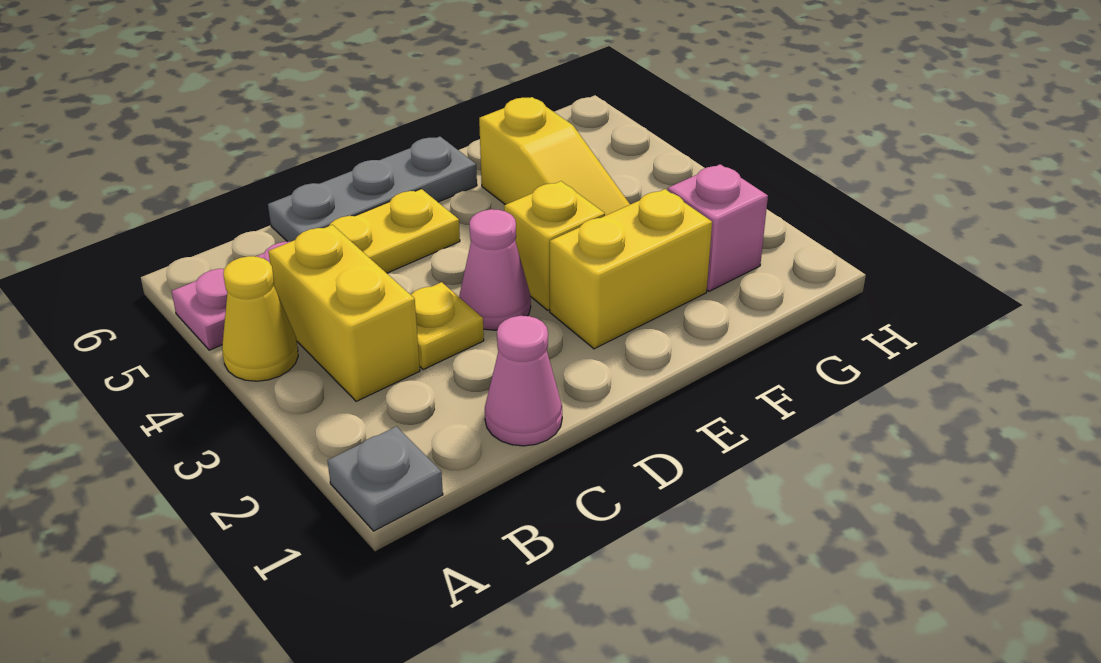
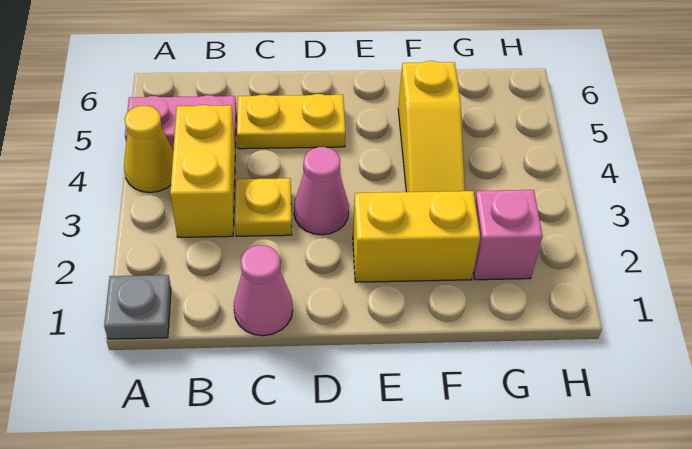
grey 1x3 plate [268,137,477,242] -> none
yellow 1x1 brick [504,181,605,310] -> none

